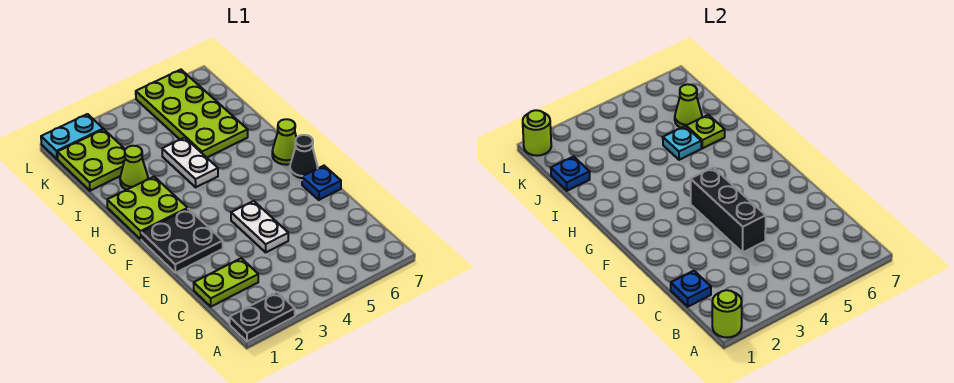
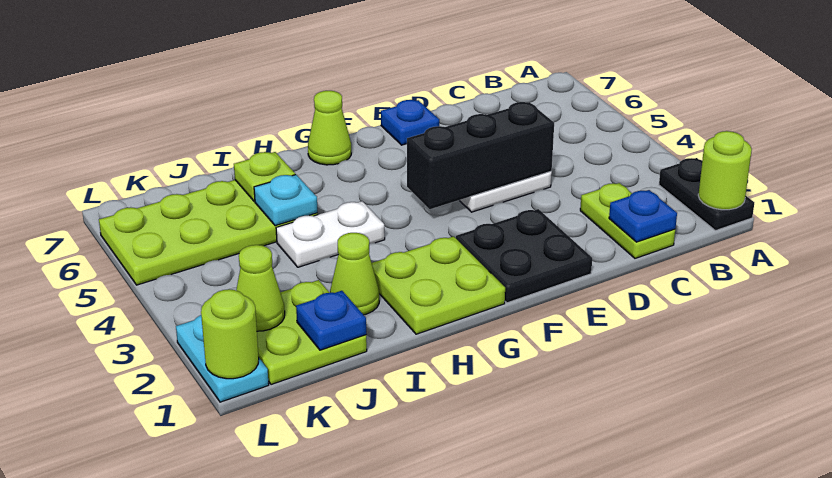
black 1x1 cone [290,135,318,180] -> none
lime 1x1 cone [675,84,702,128] -> lime 1x1 cone moved to [236,245,285,331]

